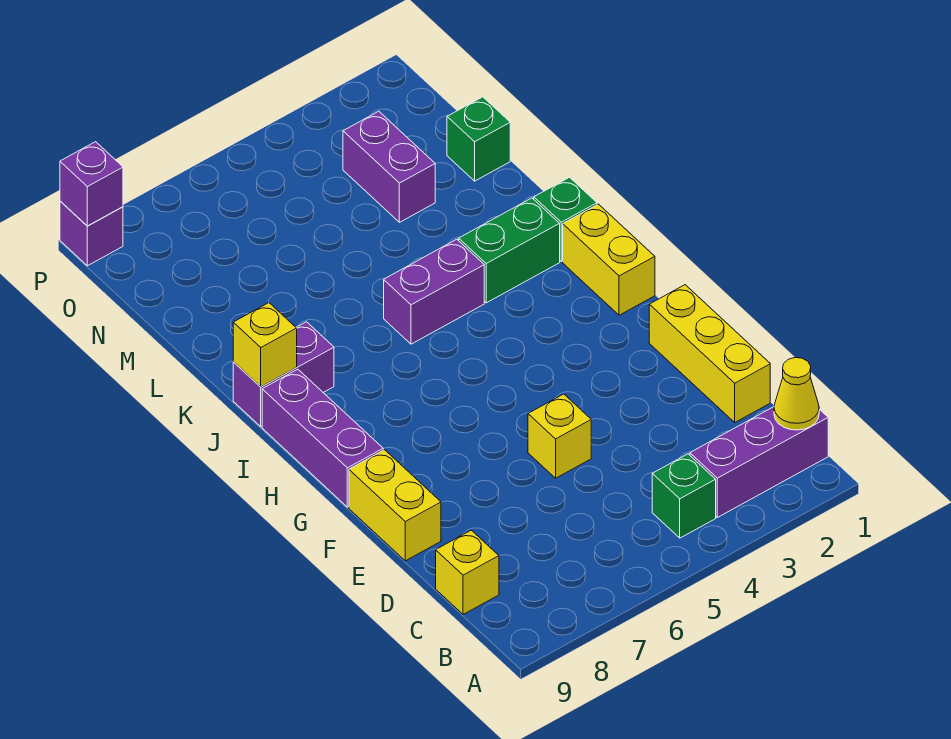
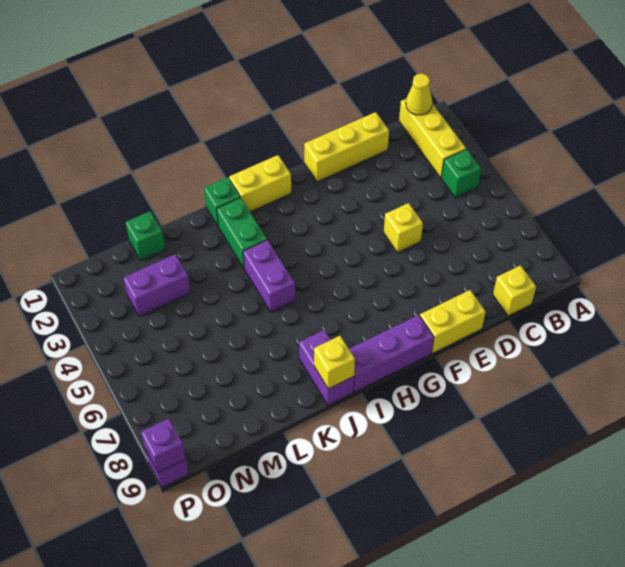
purple 1x3 brick [690,407,828,517] -> yellow 1x3 brick [399,99,466,178]

